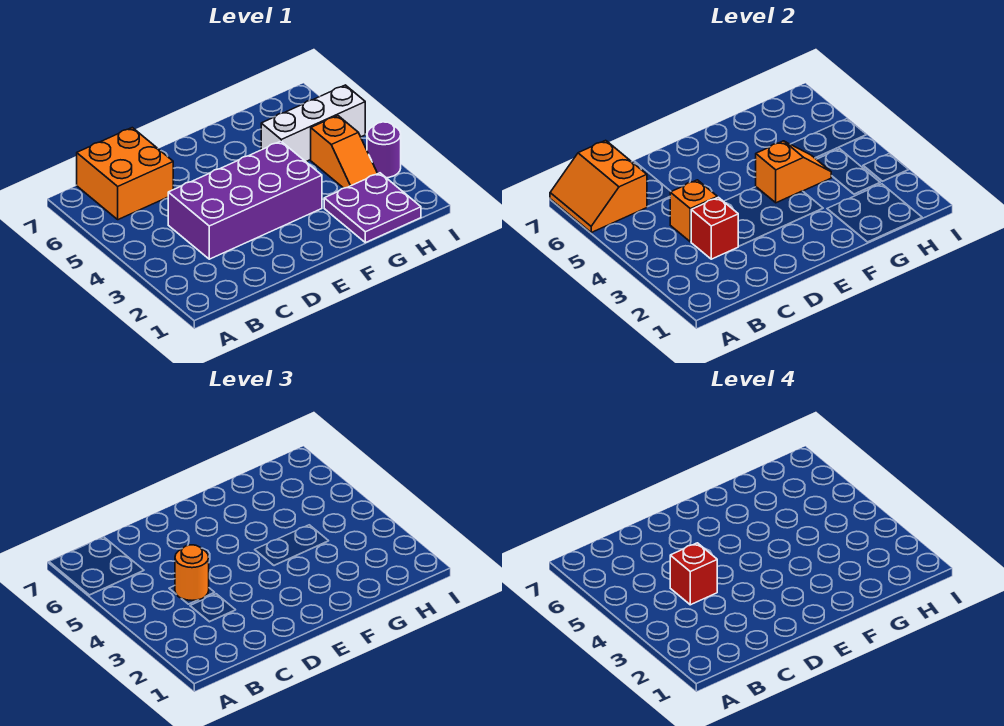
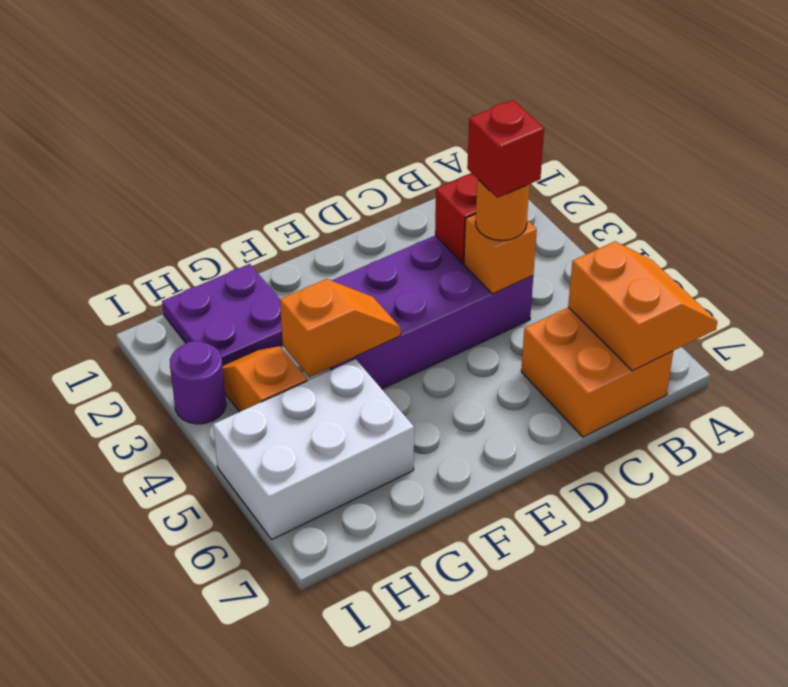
orange 1x2 slope [756,141,831,203] -> orange 1x2 slope turned to [280,279,401,377]
white 1x3 brick [261,85,365,162] -> white 2x3 brick [213,359,414,539]

